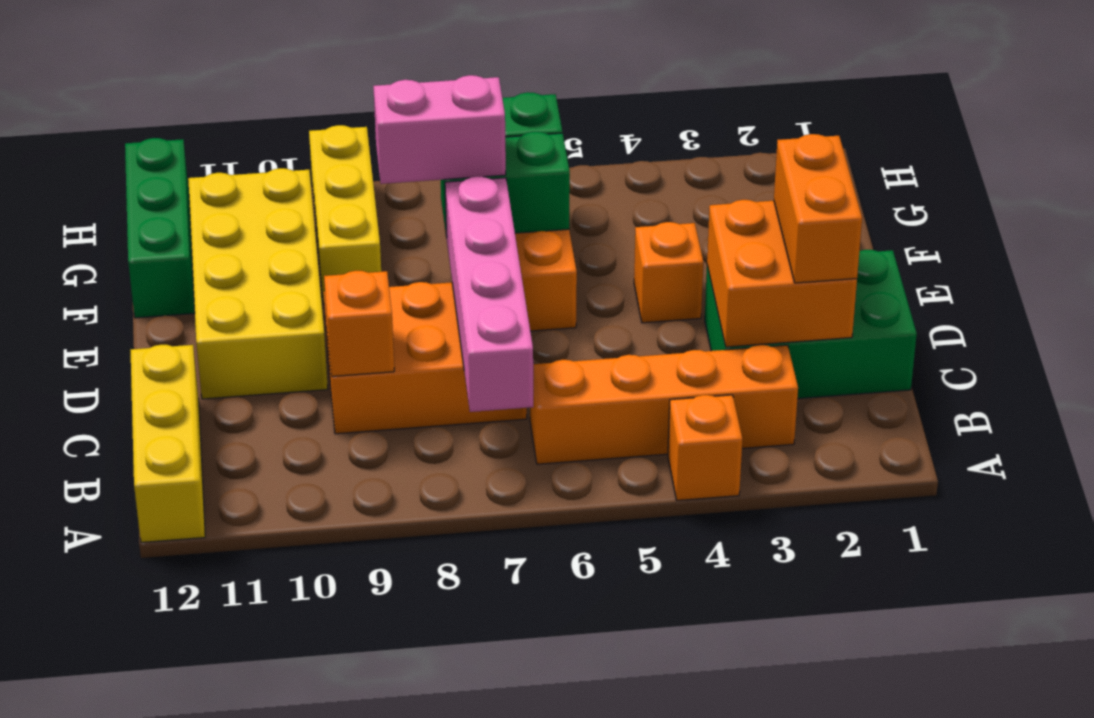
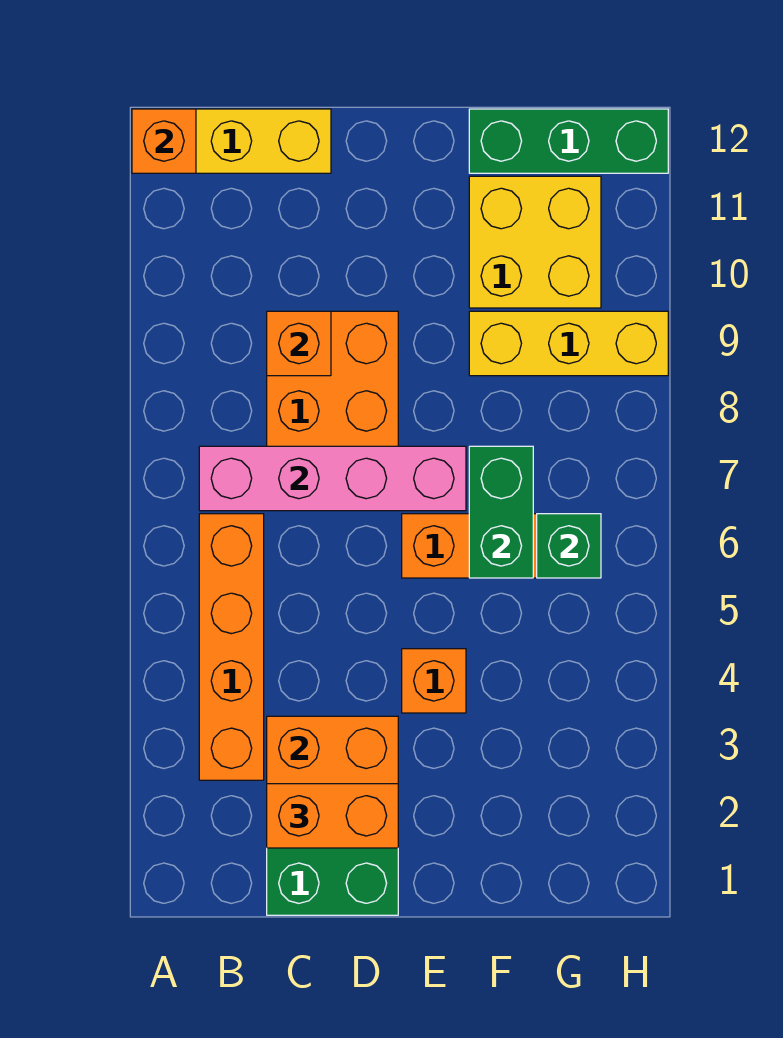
orange 1x1 brick [668,395,742,501] -> orange 1x1 brick moved to [132,109,196,173]
yellow 2x4 brick [188,168,328,399] -> yellow 2x2 brick [469,176,601,308]
pink 1x2 brick [373,75,506,184] -> none

